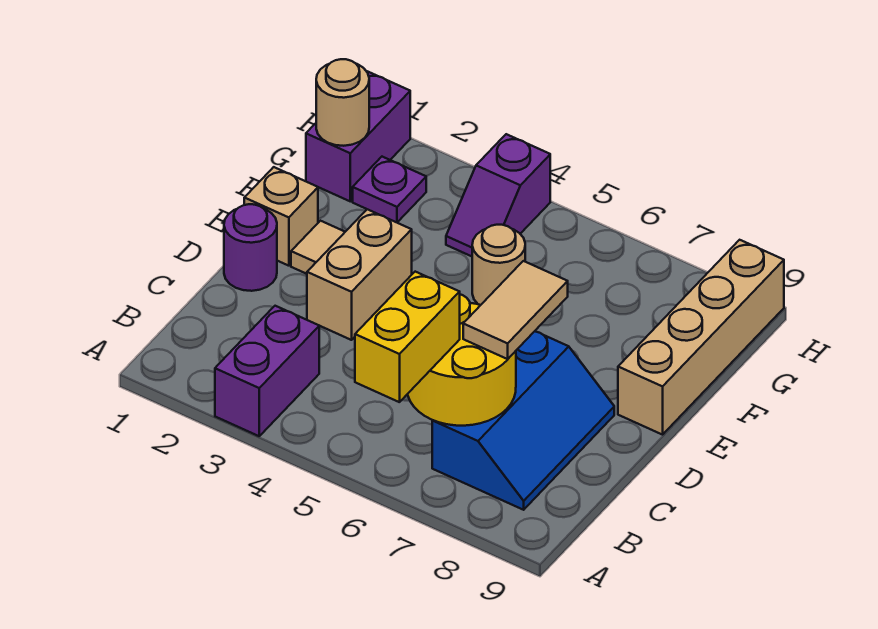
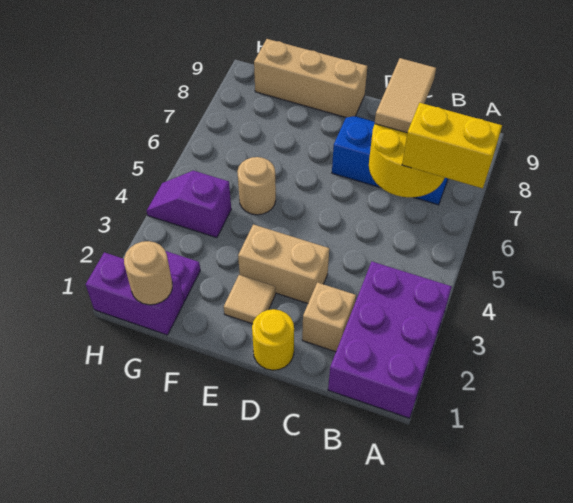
purple 1x2 brick [215,306,319,436] -> purple 2x3 brick [328,262,452,418]
tan 1x2 tile [463,261,568,359] -> tan 1x2 tile turned to [375,58,436,133]
purple 1x1 round brick [224,204,277,291] -> yellow 1x1 round brick [252,309,294,370]
tan 1x1 brick [244,167,318,266] -> tan 1x1 brick moved to [302,282,356,352]
tan 1x4 brick [618,240,784,435] -> tan 1x3 brick [254,39,367,118]
purple 1x2 slope [446,134,550,256] -> purple 1x2 slope turned to [147,171,231,238]

